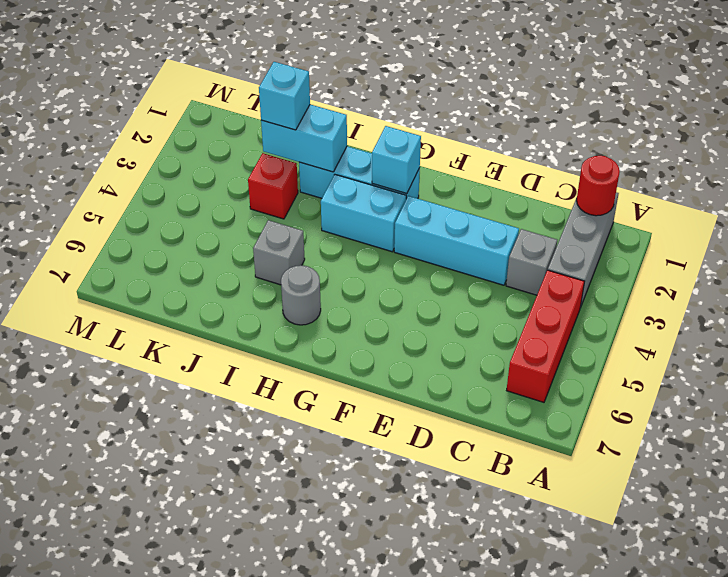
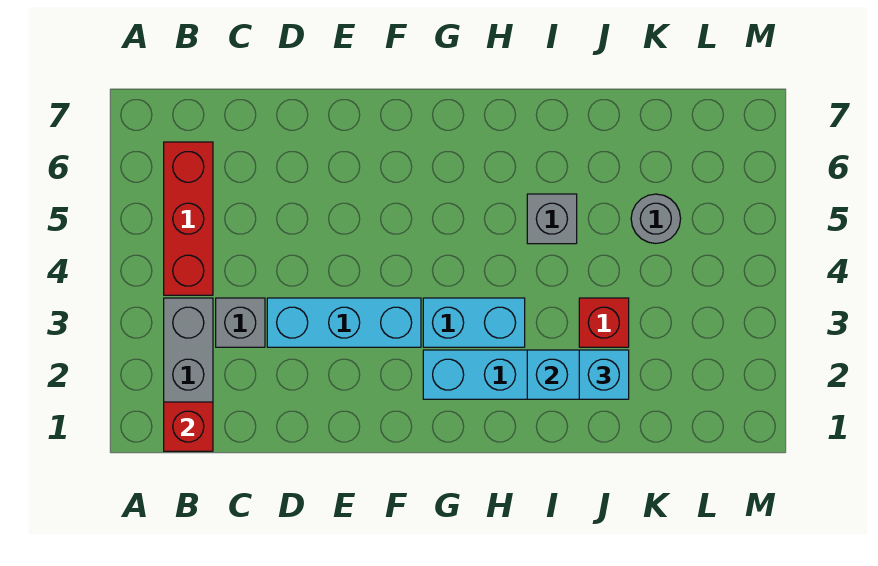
red 1x1 round brick [577,156,620,216] -> red 1x1 brick [164,402,213,451]
cyan 1x1 brick [372,126,421,194] -> none
grey 1x1 round brick [281,265,321,325] -> grey 1x1 round brick moved to [631,194,681,243]

